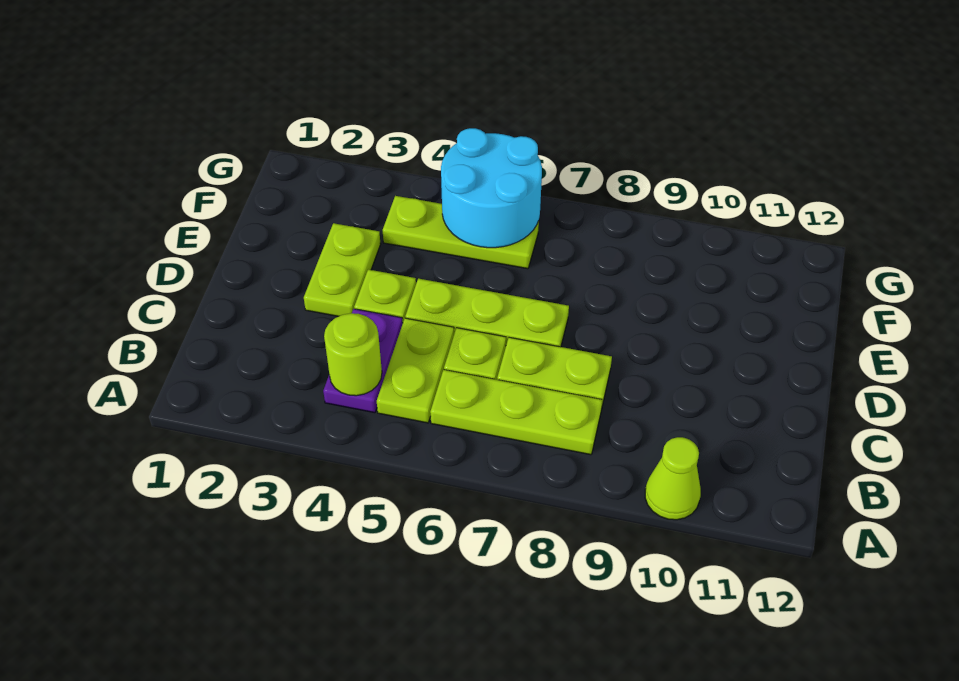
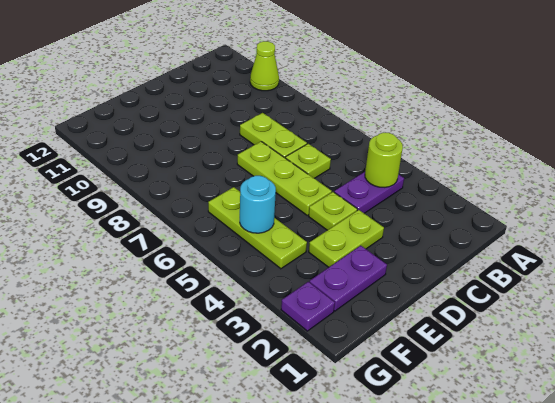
lime 1x2 plate [377,318,454,423] -> none
lime 1x3 plate [430,370,602,455] -> none
none -> purple 1x2 plate [310,246,387,311]
cyan 2x2 round brick [441,128,542,248] -> cyan 1x1 round brick [240,176,276,233]
none -> purple 1x1 plate [281,282,335,331]

